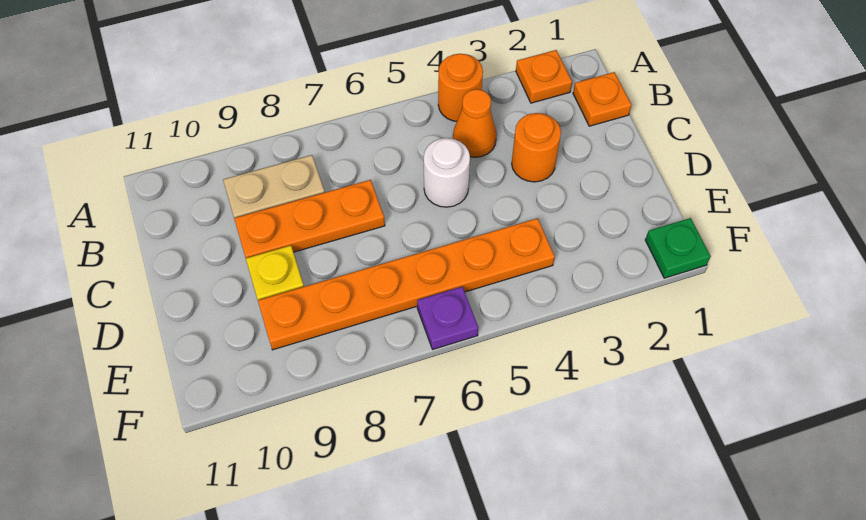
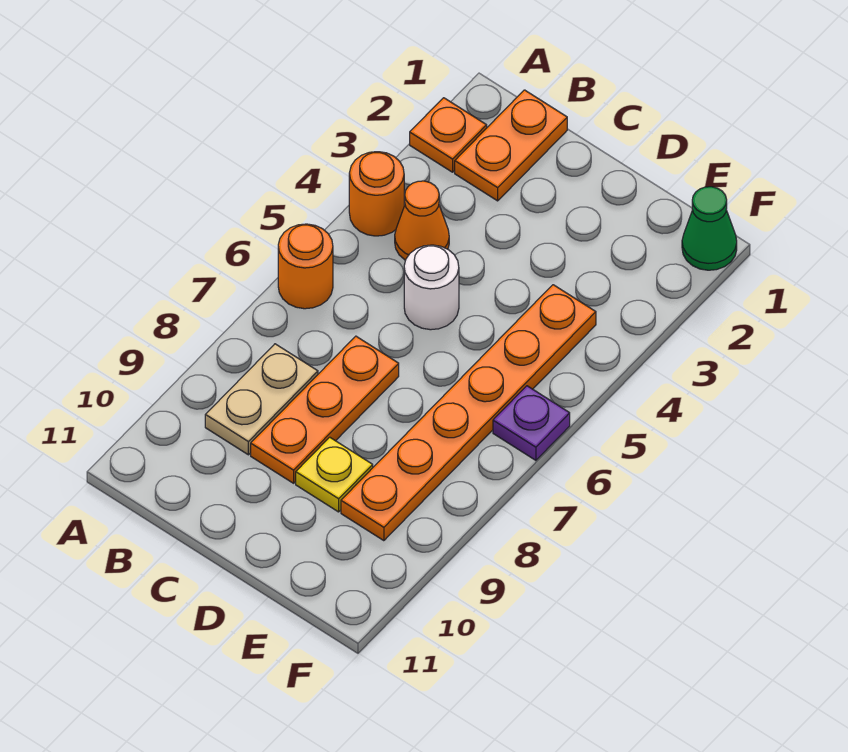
orange 1x1 plate [573,72,632,126] -> orange 1x2 plate [455,90,567,201]
orange 1x1 round brick [512,113,561,182] -> orange 1x1 round brick moved to [278,224,333,309]
green 1x1 plate [645,218,711,278] -> green 1x1 cone [682,187,737,270]

